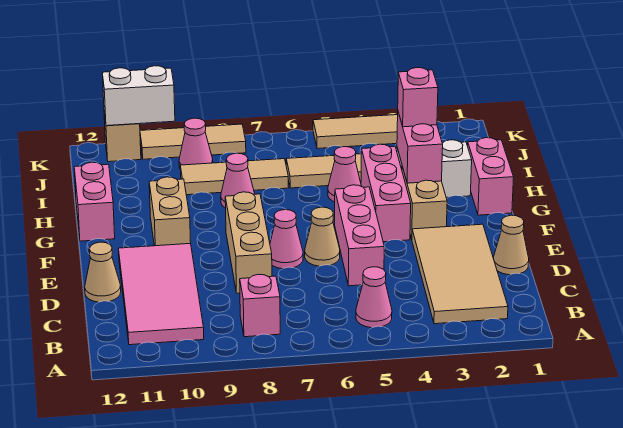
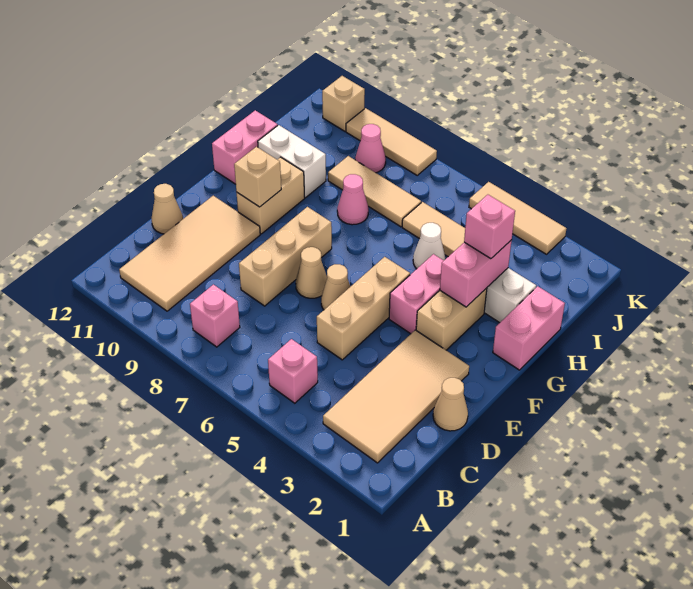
pink 1x1 cone [356,267,392,328] -> pink 1x1 brick [268,339,318,403]
pink 2x4 tile [119,243,204,345] -> tan 2x4 tile [119,196,260,311]
pink 1x3 brick [335,185,384,286] -> tan 1x3 brick [317,257,410,360]
pink 1x1 cone [270,210,303,269] -> tan 1x1 cone [296,247,327,298]
pink 1x3 brick [361,144,411,242] -> pink 1x2 brick [389,254,444,334]
none -> tan 1x1 brick [234,147,281,207]
pink 1x1 cone [328,147,361,202] -> white 1x1 cone [413,223,445,269]
white 1x2 brick [102,66,175,126] -> white 1x2 brick moved to [258,125,326,198]

